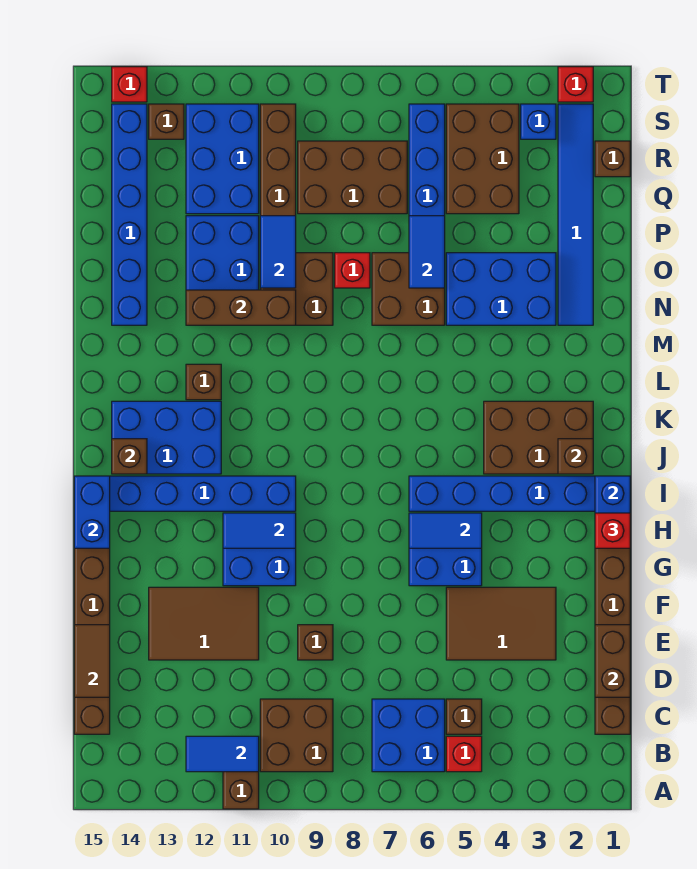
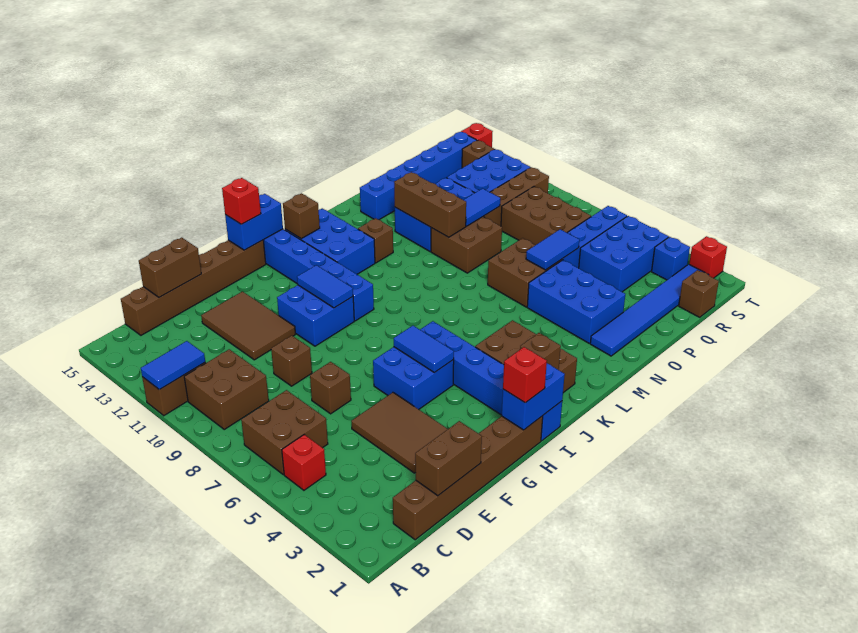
blue 2x2 brick [372,699,445,772] -> brown 2x2 brick [241,390,328,475]
blue 1x2 tile [186,736,259,772] -> blue 1x2 tile turned to [141,341,205,390]
brown 1x1 brick [446,699,482,734] -> brown 1x1 brick moved to [310,362,351,414]
brown 1x2 tile [74,625,110,697] -> brown 1x2 brick [139,238,201,297]
red 1x1 brick [335,253,370,288] -> red 1x1 brick moved to [222,178,261,224]
brown 2x3 brick [446,104,519,214] -> blue 2x3 brick [579,216,669,292]

